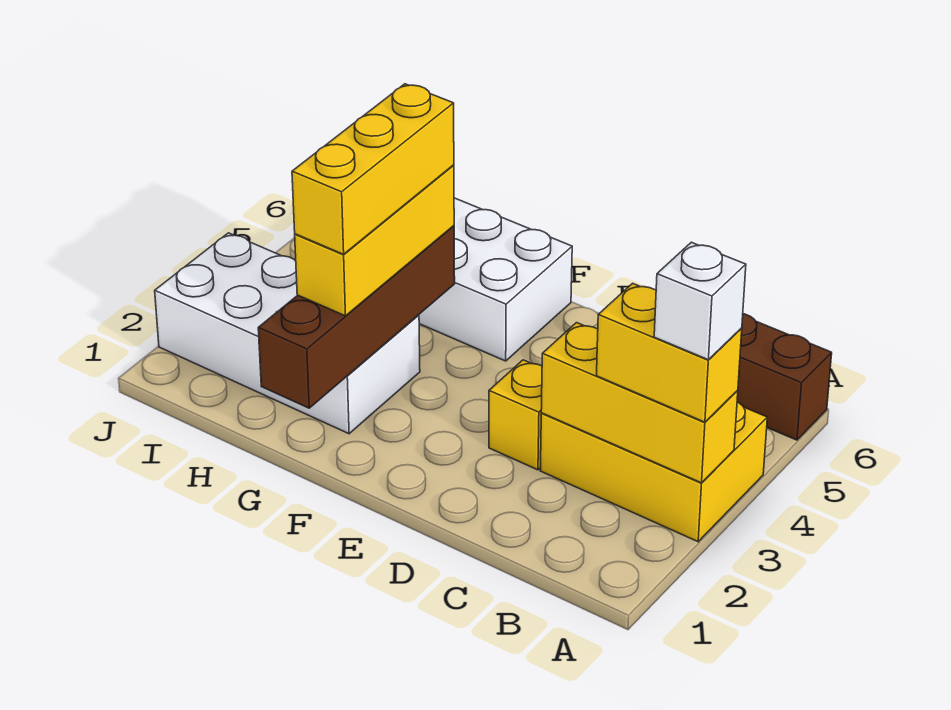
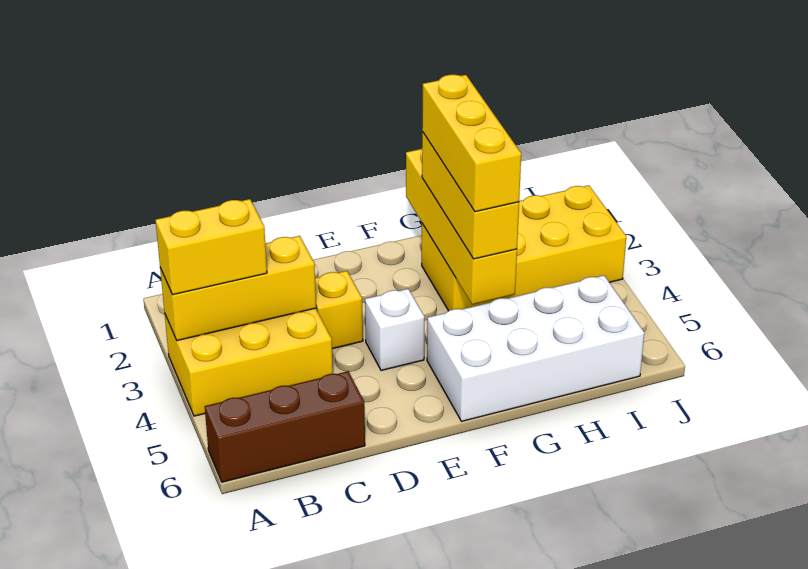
white 1x1 brick [654,242,746,360] -> white 1x1 brick moved to [365,289,424,371]
brown 1x4 brick [258,226,455,408] -> yellow 1x4 brick [406,149,517,305]
white 2x4 brick [155,233,420,434] -> yellow 2x4 brick [422,185,626,311]

